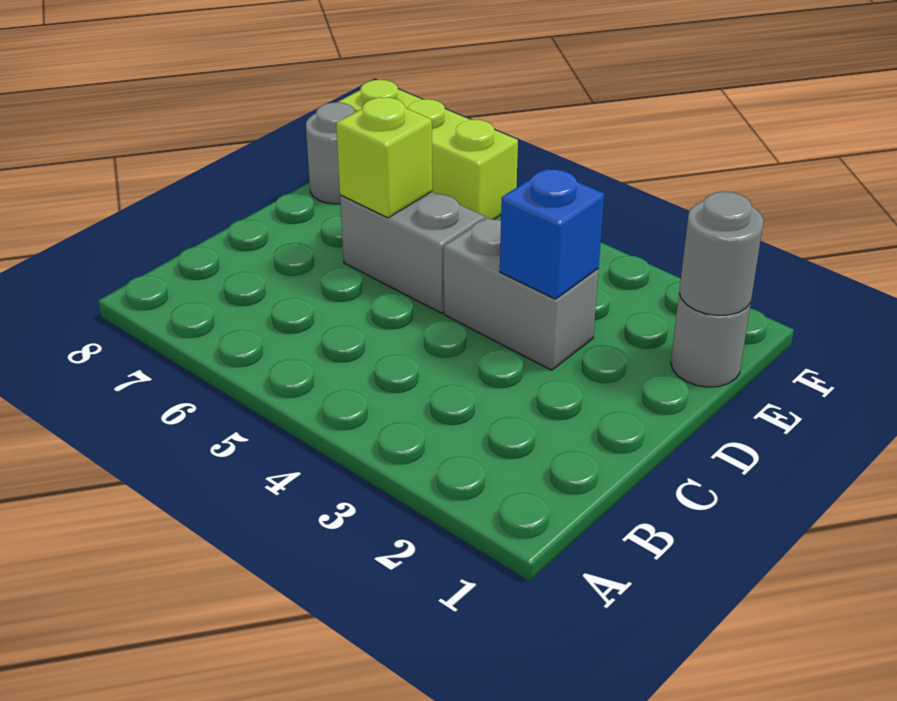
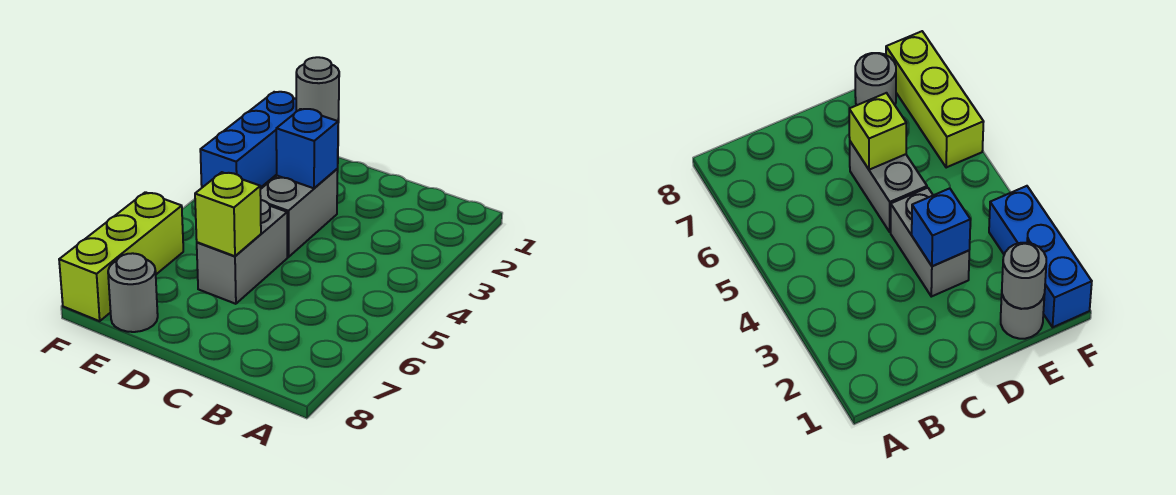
none -> blue 1x3 brick [200,92,296,188]

